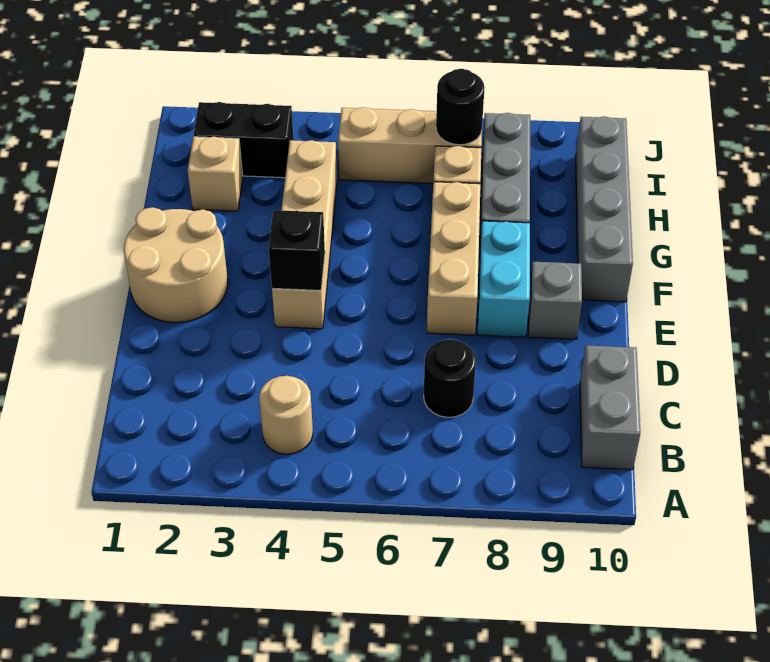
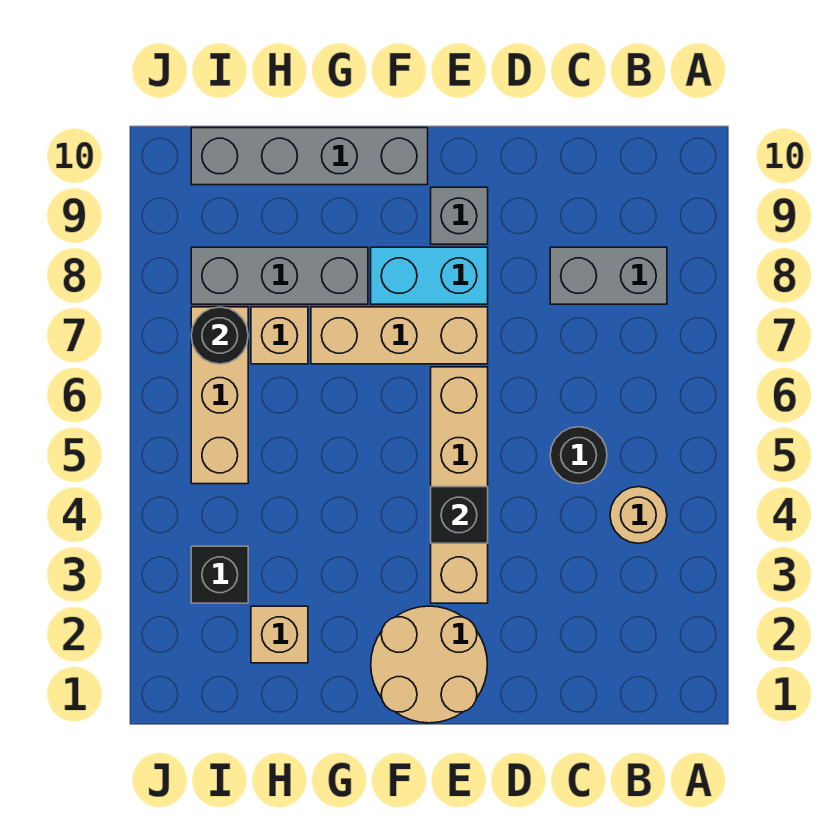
grey 1x2 brick [580,345,640,470] -> grey 1x2 brick moved to [550,247,667,304]
black 1x1 round brick [424,340,476,417] -> black 1x1 round brick moved to [550,427,607,484]
tan 1x4 brick [272,140,337,329] -> tan 1x4 brick turned to [431,367,488,603]
black 1x2 brick [194,102,294,178] -> black 1x1 brick [191,546,248,603]

